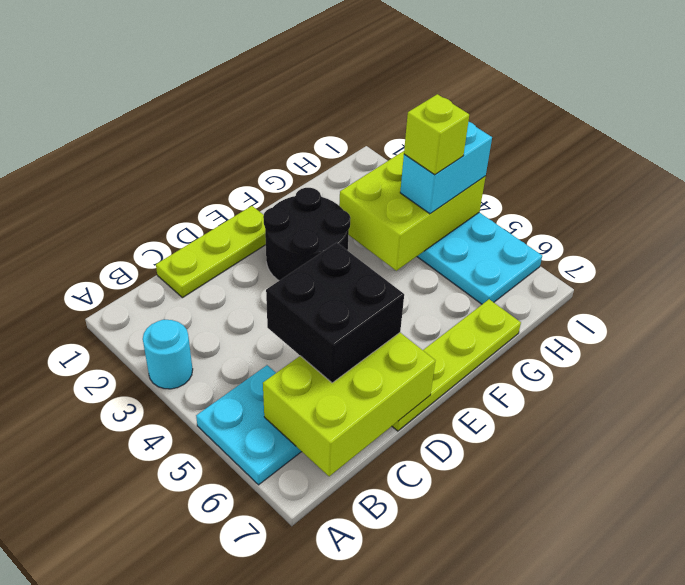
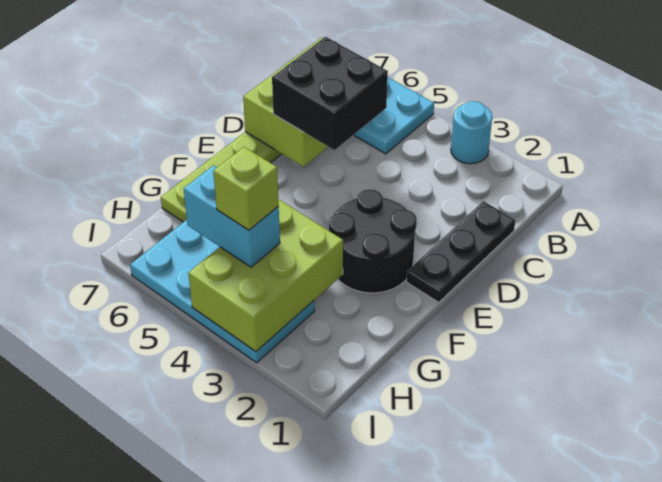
lime 1x3 plate [156,206,266,298] -> black 1x3 plate [406,201,516,302]
cyan 1x2 brick [400,122,492,214] -> cyan 1x2 brick turned to [184,165,280,267]

